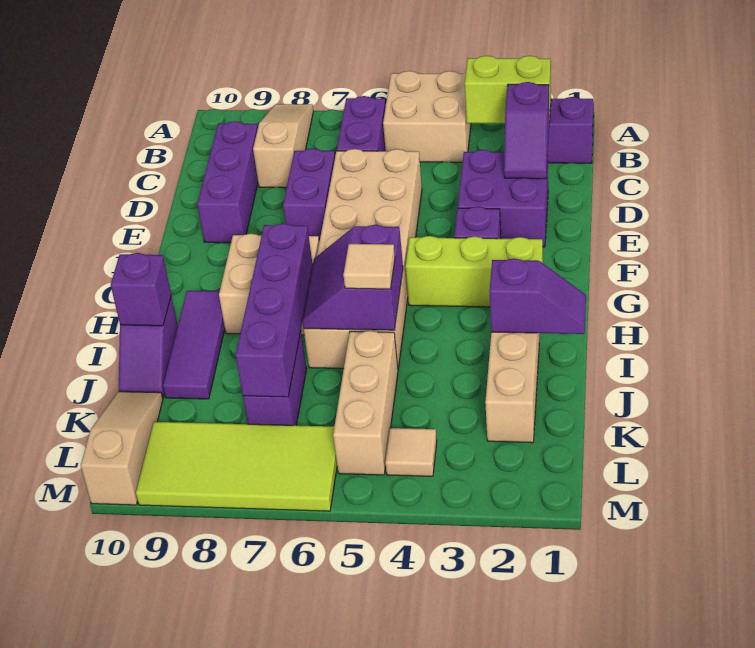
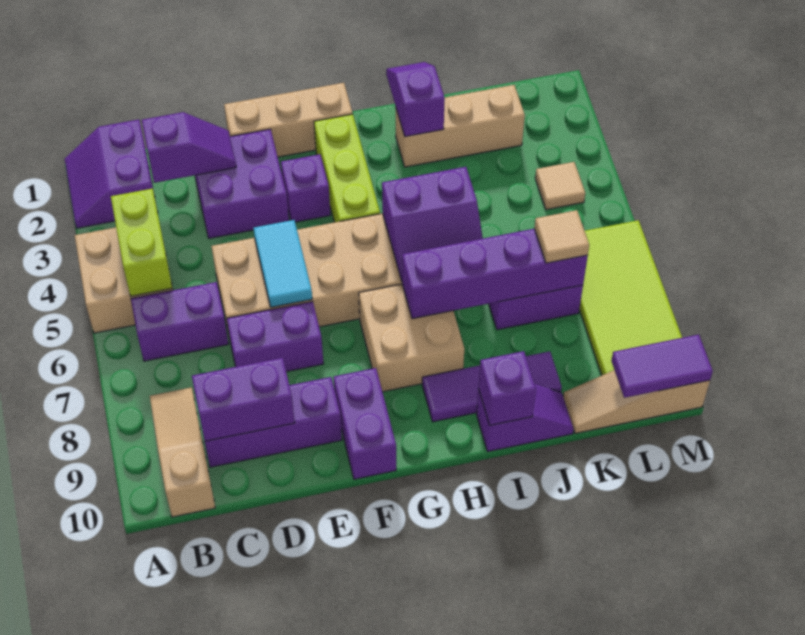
tan 1x3 slope [253,104,313,188] -> tan 1x3 slope turned to [150,387,215,517]
lime 1x2 brick [465,56,551,123] -> lime 1x2 brick moved to [111,189,172,296]
none -> purple 1x2 brick [192,358,295,441]
none -> cyan 1x2 tile [253,220,312,307]
none -> purple 1x2 brick [334,368,396,479]
tan 1x1 tile [343,244,395,289] -> tan 1x1 tile moved to [534,210,589,263]
tan 1x3 brick [333,331,398,475] -> tan 1x3 brick moved to [224,83,353,157]
none -> purple 1x2 tile [611,335,713,398]

